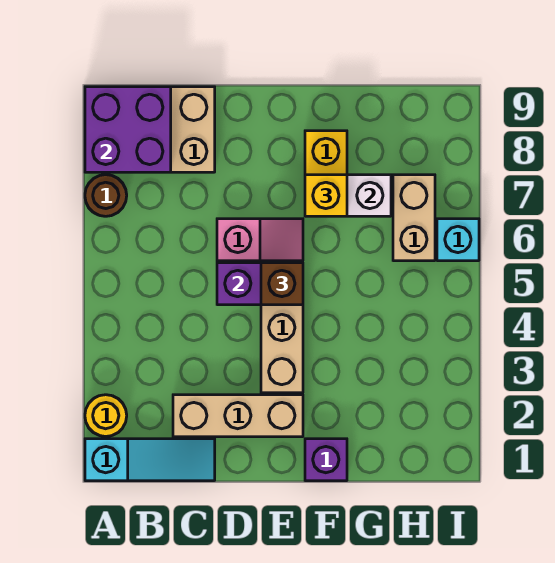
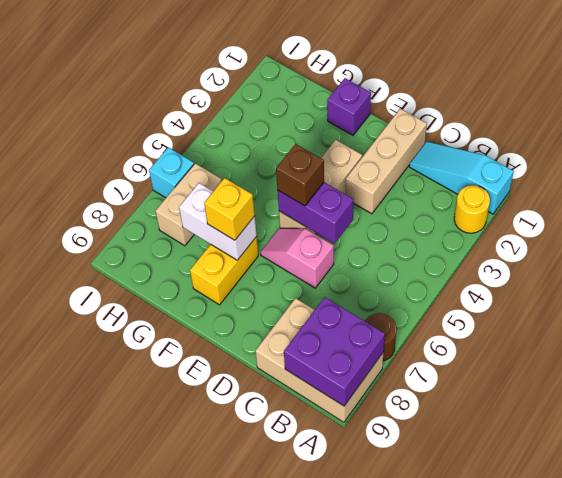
tan 1x3 brick [173,395,303,437] -> tan 1x3 brick turned to [345,109,427,214]

